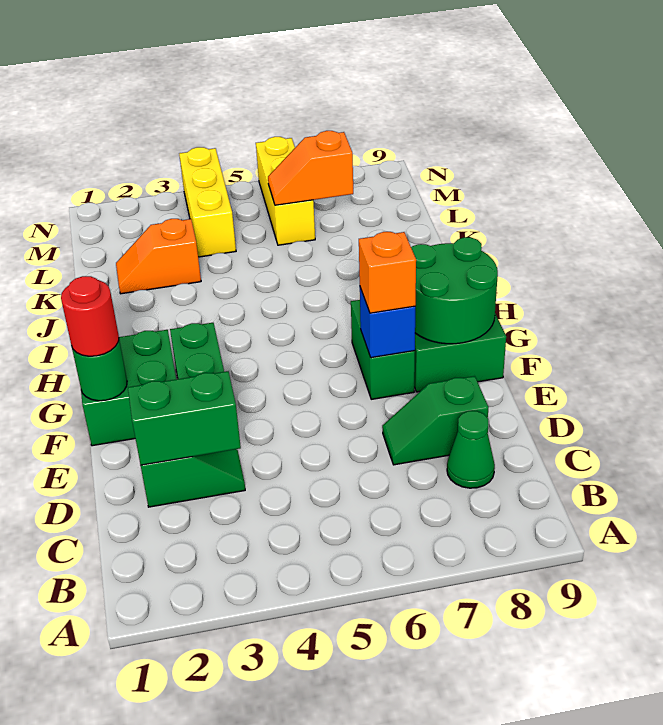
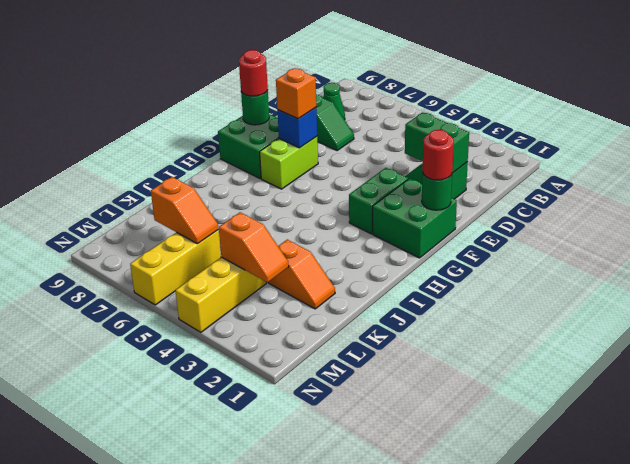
green 1x2 brick [351,300,415,399] -> lime 1x2 brick [260,137,318,189]
green 2x2 round brick [411,237,498,344] -> green 1x1 round brick [241,90,269,125]
none -> red 1x1 round brick [239,50,268,96]
none -> orange 1x2 slope [218,212,289,282]

